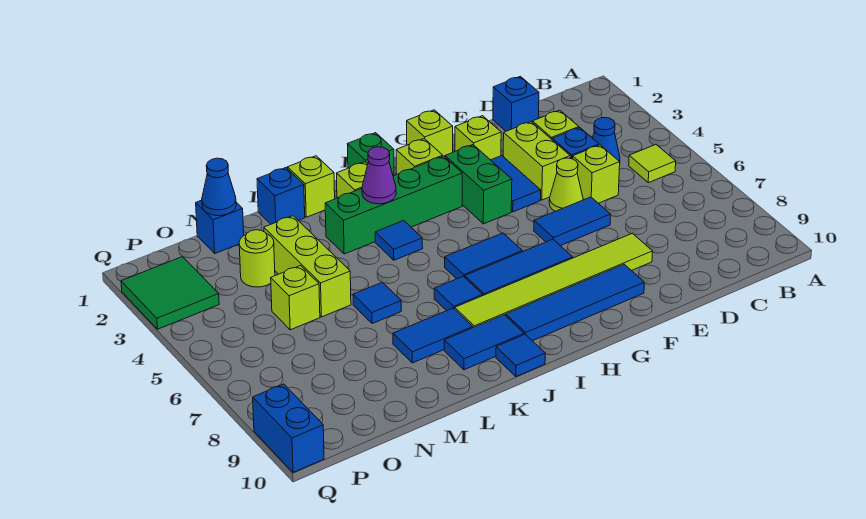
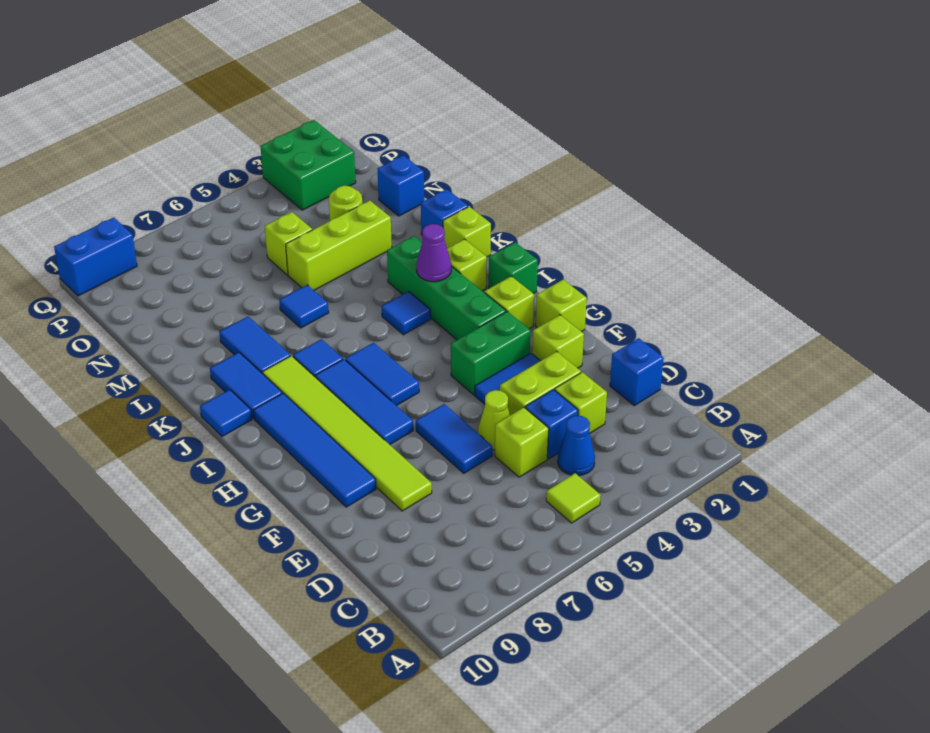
blue 1x1 cone [202,158,236,216] -> none
green 2x2 tile [121,257,219,329] -> green 2x2 brick [260,120,356,210]

